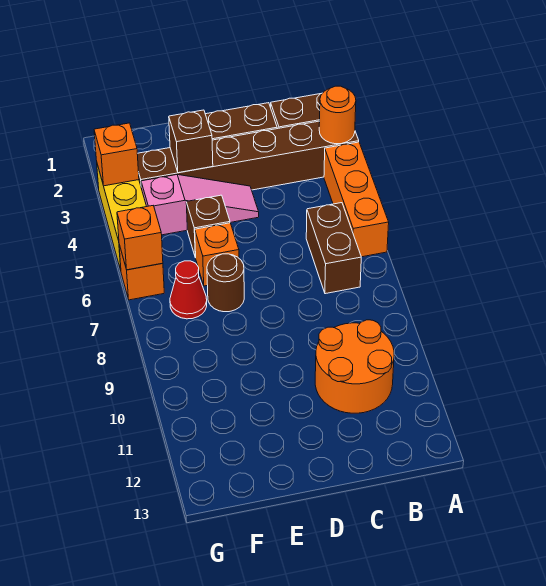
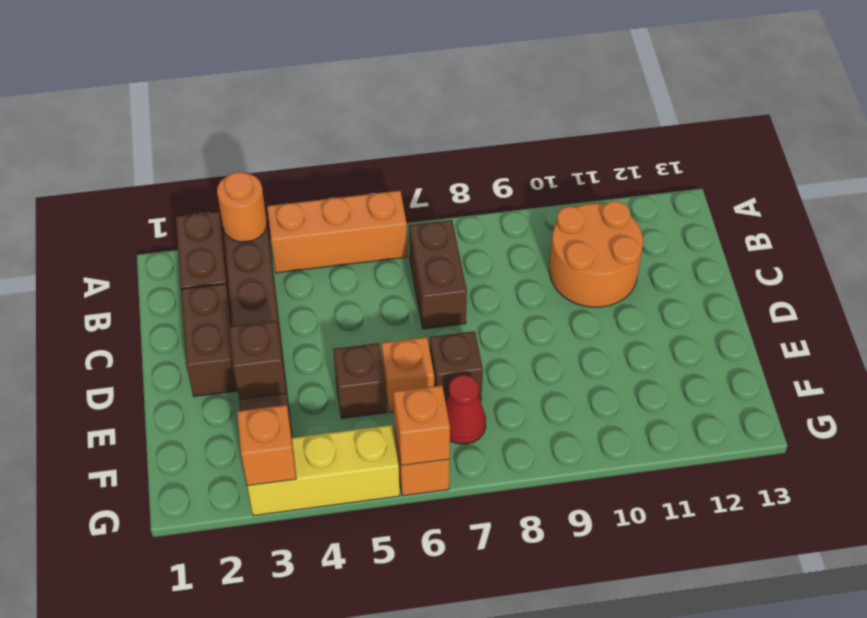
brown 1x2 brick [306,203,361,294] -> brown 1x2 brick turned to [409,220,467,329]
pink 1x3 slope [141,175,259,235] -> none
brown 1x1 round brick [207,254,244,312] -> brown 1x1 brick [430,331,483,402]

